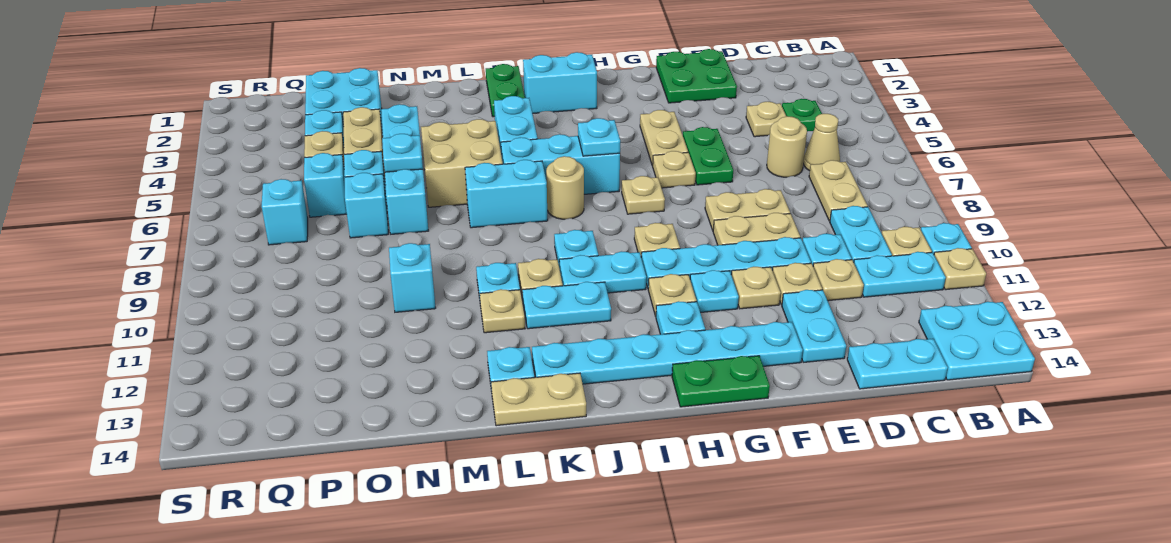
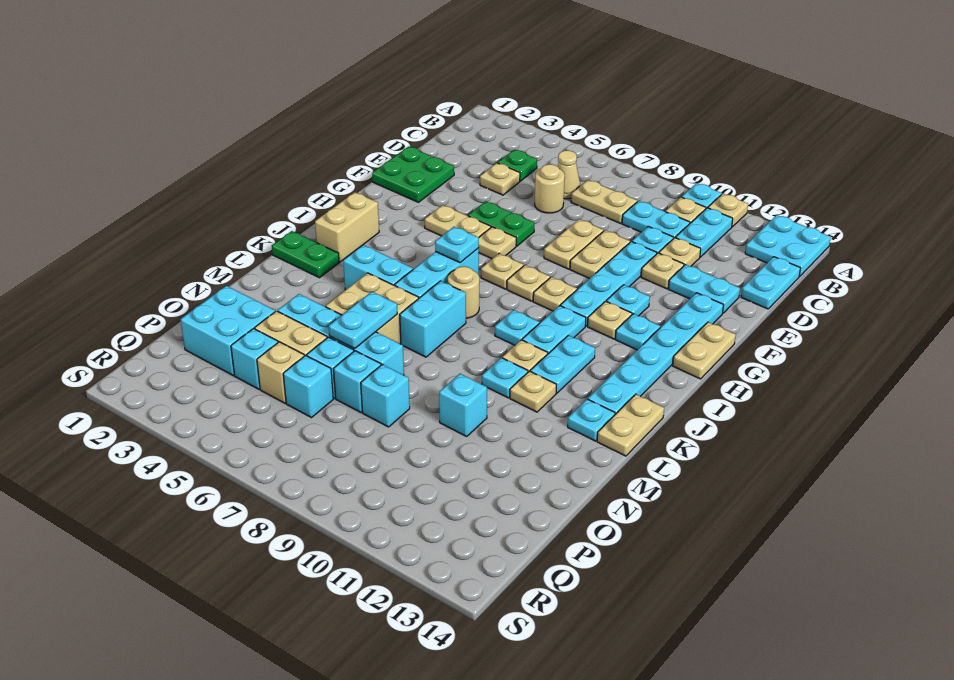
tan 1x1 plate [731,267,781,309] -> tan 1x1 plate moved to [507,265,550,301]
green 1x2 plate [672,356,770,407] -> tan 1x2 plate [673,322,736,379]
cyan 1x2 brick [523,52,597,114] -> tan 1x2 brick [315,192,379,262]
cyan 1x1 plate [382,134,423,172] -> cyan 1x2 plate [329,292,397,349]
cyan 1x1 brick [262,179,308,245] -> cyan 1x1 brick moved to [361,364,410,427]

